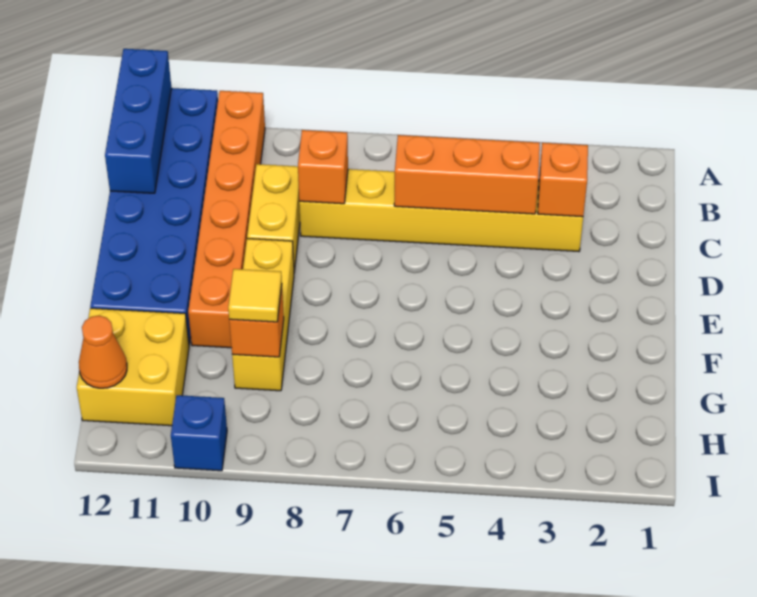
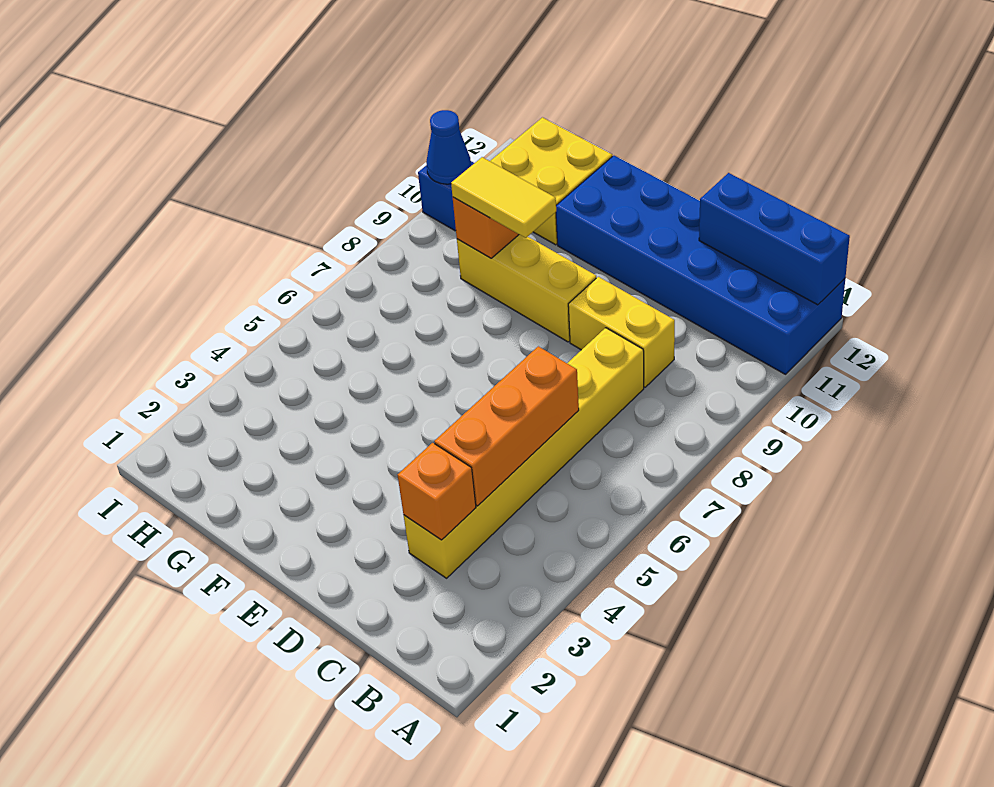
orange 1x6 brick [188,91,265,348] -> none
orange 1x1 brick [298,130,348,204] -> none
yellow 1x1 tile [228,269,282,322] -> yellow 1x2 tile [451,157,556,238]
orange 1x1 cone [79,316,127,388] -> none
none -> blue 1x1 cone [426,110,471,184]

